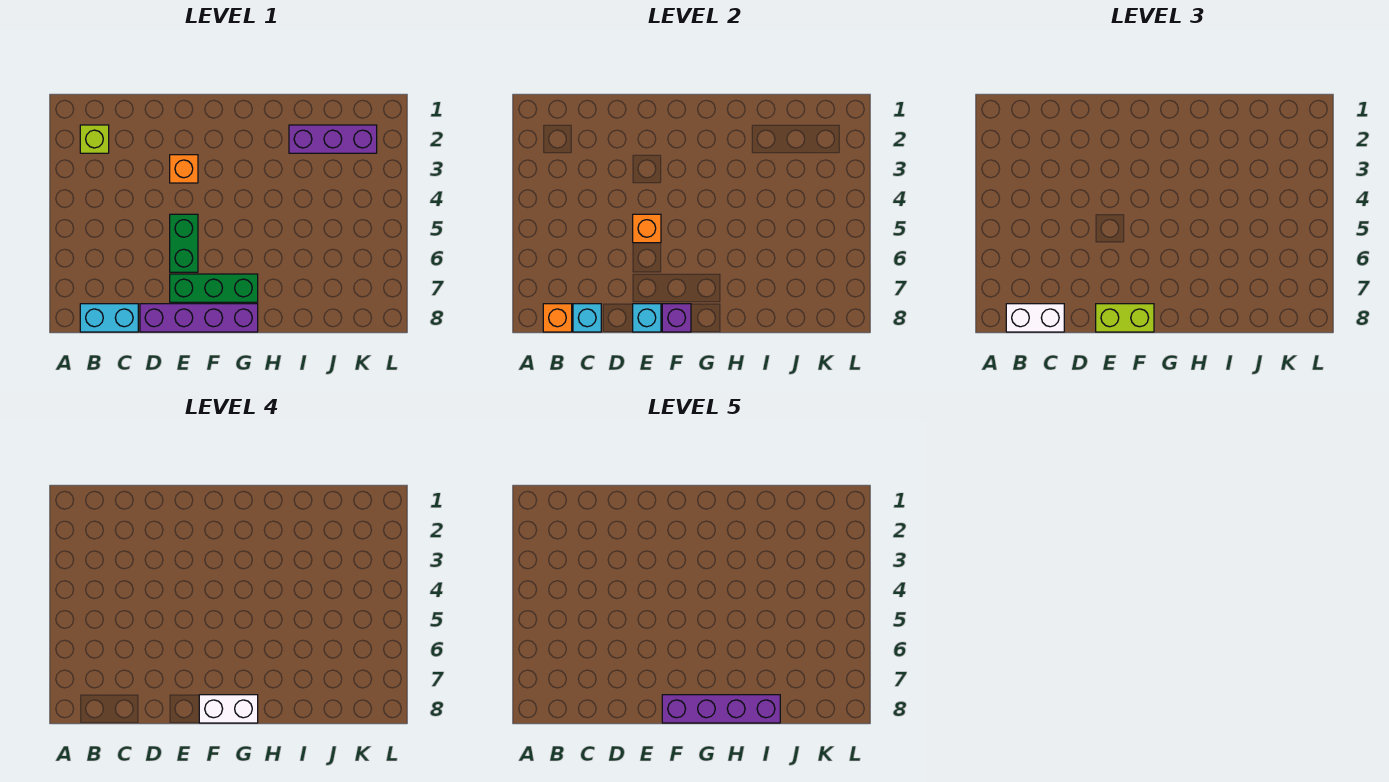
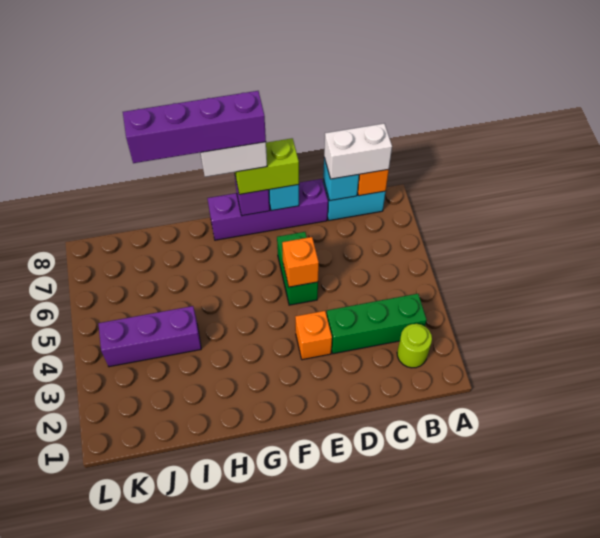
lime 1x1 brick [80,125,109,153] -> lime 1x1 round brick [397,324,432,368]
green 1x3 brick [170,274,258,302] -> green 1x3 brick moved to [327,294,427,354]
purple 1x3 brick [289,125,377,153] -> purple 1x3 brick moved to [98,306,201,367]

